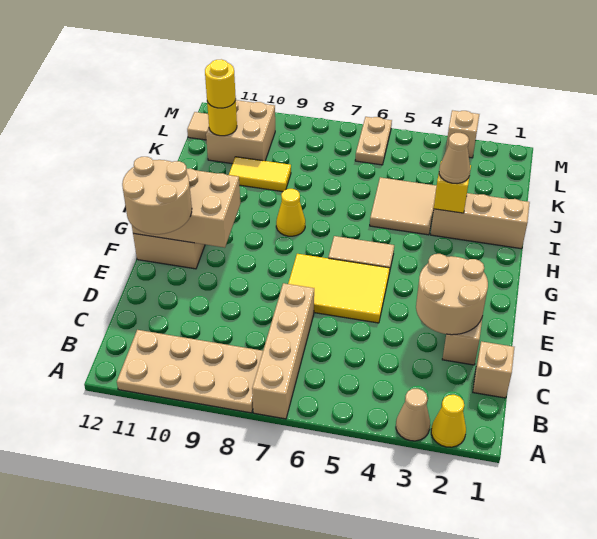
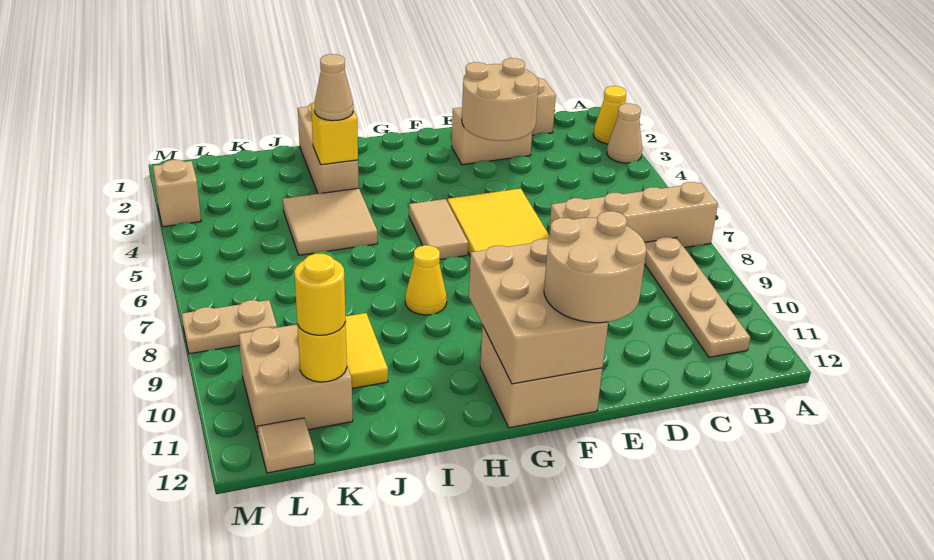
tan 2x4 plate [117,330,263,413] -> tan 1x4 plate [645,237,750,357]
tan 1x2 plate [355,117,392,165] -> tan 1x2 plate moved to [182,300,277,354]

